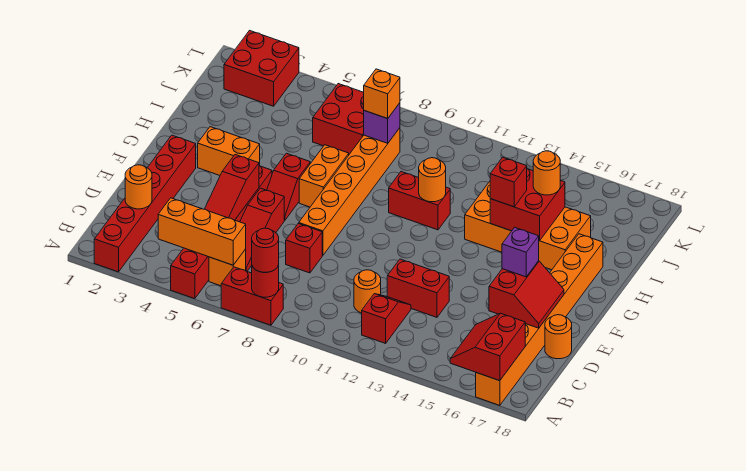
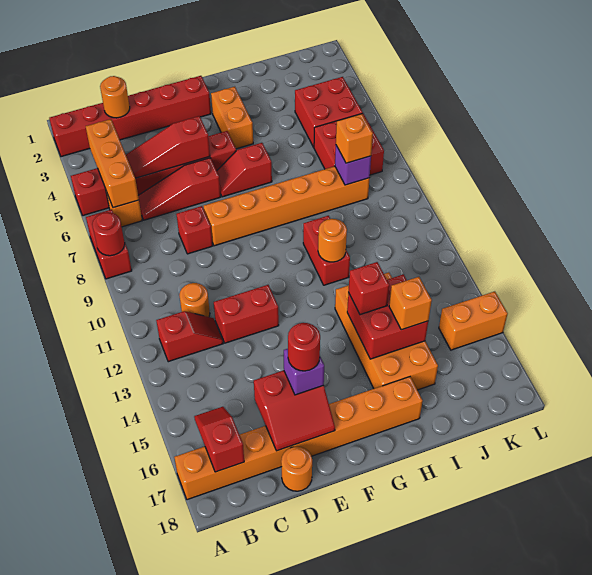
red 1x1 round brick [252,228,279,272] -> red 1x1 round brick moved to [288,323,320,371]
red 2x2 slope [450,313,525,381] -> red 1x2 slope [194,407,244,472]
red 1x2 brick [387,259,449,317] -> red 1x2 brick turned to [214,285,279,343]
orange 1x2 brick [299,145,349,207] -> orange 1x2 brick moved to [439,291,508,350]
orange 1x1 round brick [533,151,560,195] -> orange 1x1 brick [389,277,432,330]
red 2x2 brick [224,31,299,106] -> red 2x2 brick moved to [295,77,363,147]

